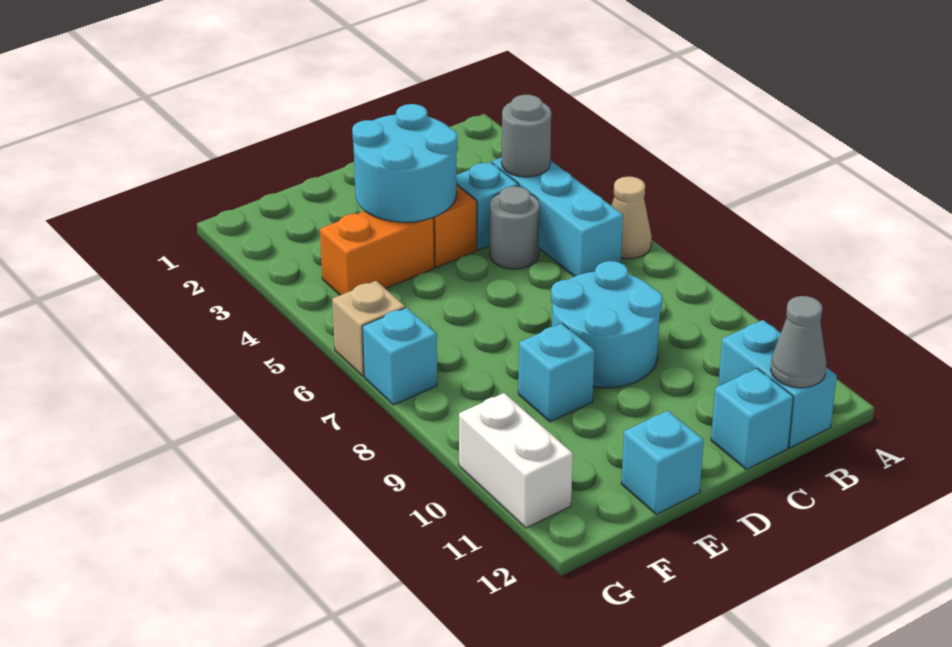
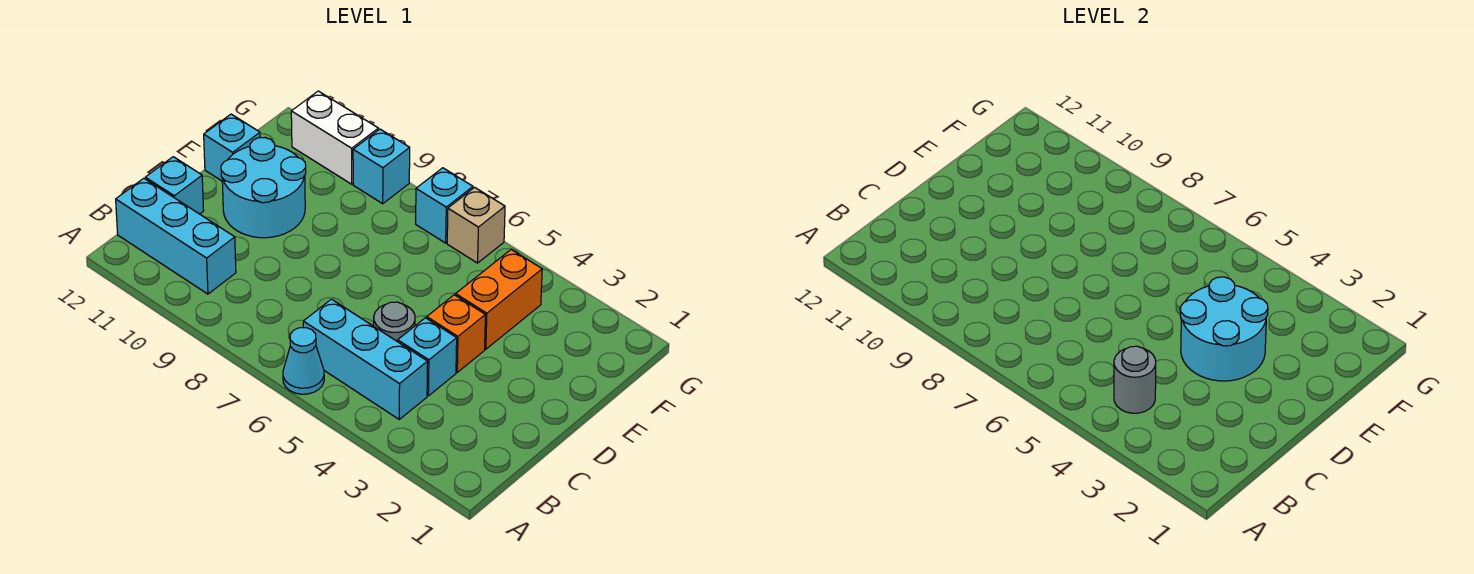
tan 1x1 cone [612,177,652,259] -> cyan 1x1 cone [283,328,324,394]
cyan 1x2 brick [718,320,837,448] -> cyan 1x3 brick [116,178,236,294]
grey 1x1 cone [771,296,826,388] -> none
cyan 2x2 round brick [551,261,662,388] -> cyan 2x2 round brick moved to [221,138,306,238]
cyan 1x1 brick [518,324,595,422] -> cyan 1x1 brick moved to [353,129,410,204]

